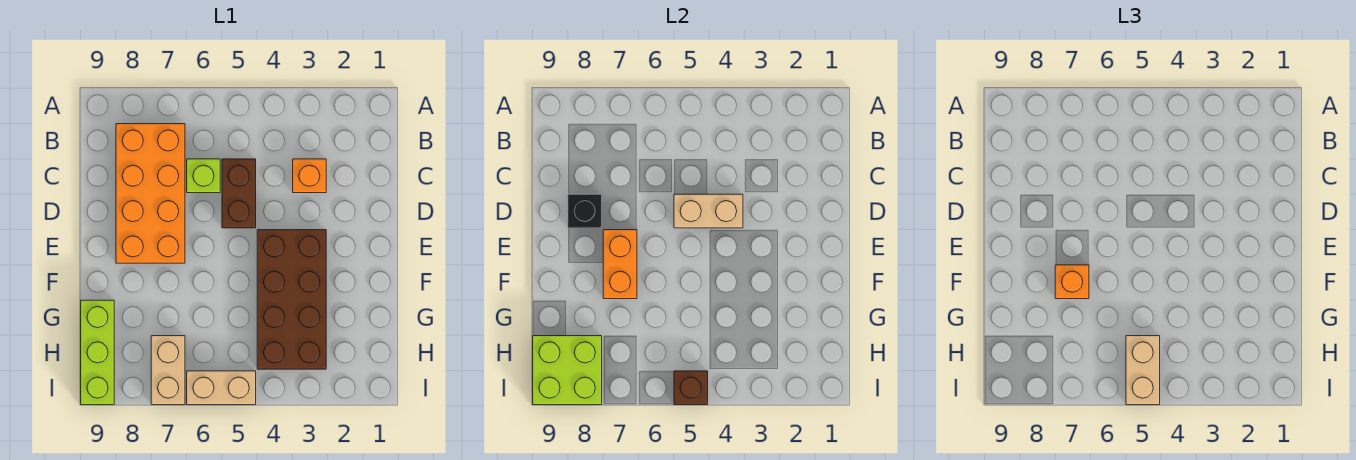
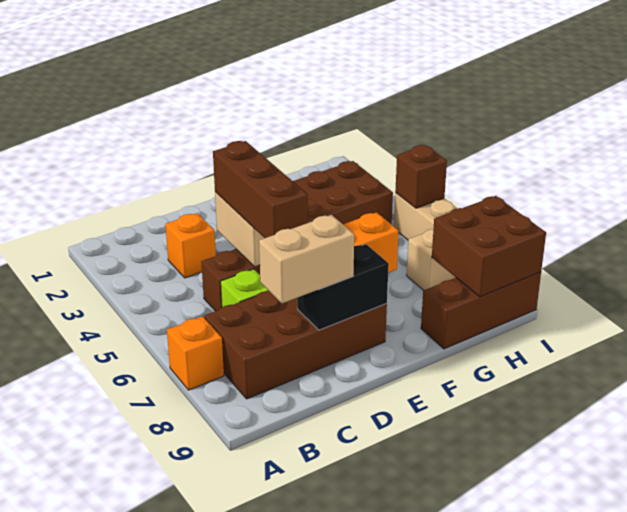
orange 2x4 brick [116,124,185,263] -> brown 2x4 brick [204,291,387,399]
none -> brown 1x3 brick [213,141,308,238]
black 1x1 brick [568,194,602,228] -> black 1x2 brick [297,244,389,330]
orange 1x1 brick [1055,265,1089,299] -> orange 1x1 brick moved to [167,316,224,390]
lime 1x3 brick [81,300,114,405] -> brown 1x3 brick [421,272,541,349]
tan 1x2 brick [1126,336,1160,405] -> tan 1x2 brick moved to [259,215,354,303]
lime 2x2 brick [533,336,602,405] -> brown 2x2 brick [432,196,546,297]

